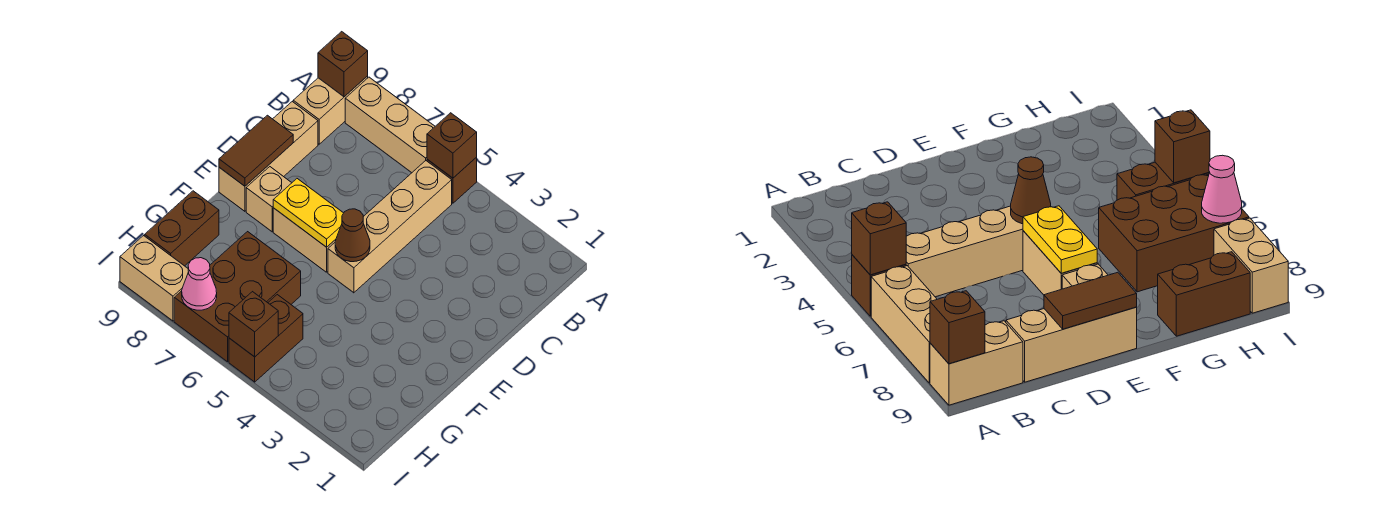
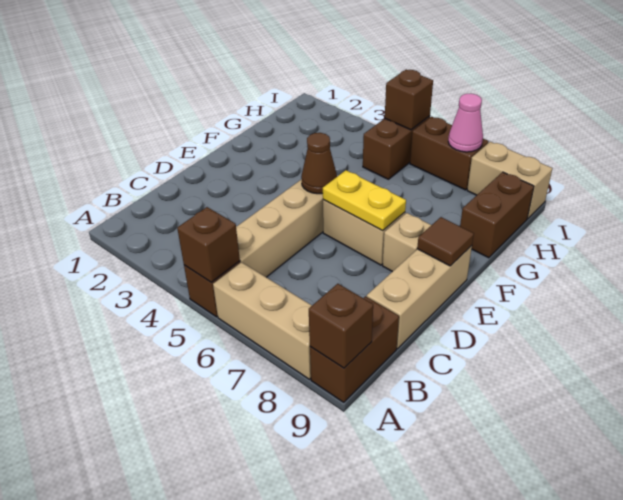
tan 1x2 brick [293,76,368,144] -> brown 1x2 brick [310,296,399,402]
brown 1x2 tile [219,115,293,186] -> brown 1x1 tile [417,217,474,266]
brown 2x3 brick [174,232,301,362] -> brown 1x2 brick [410,117,489,190]

